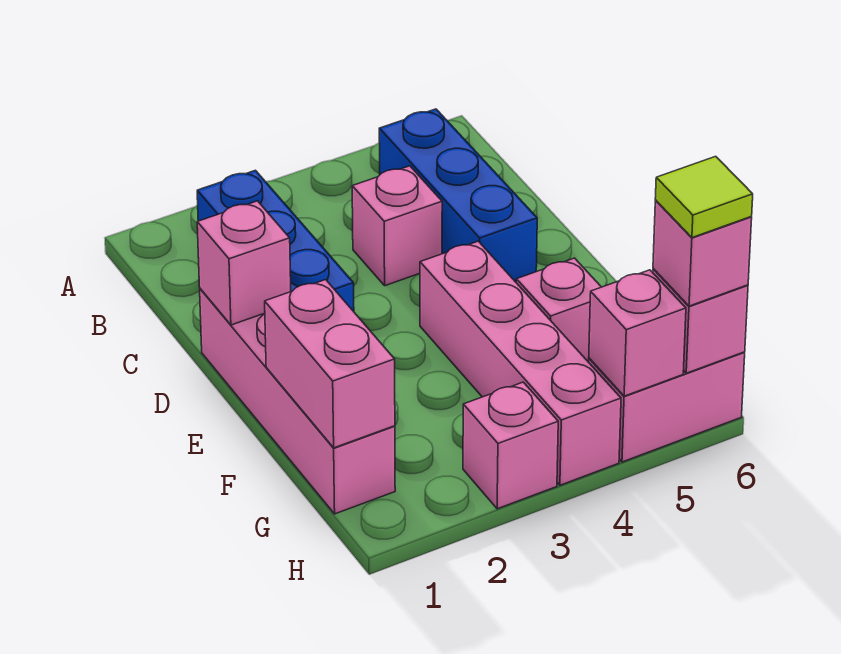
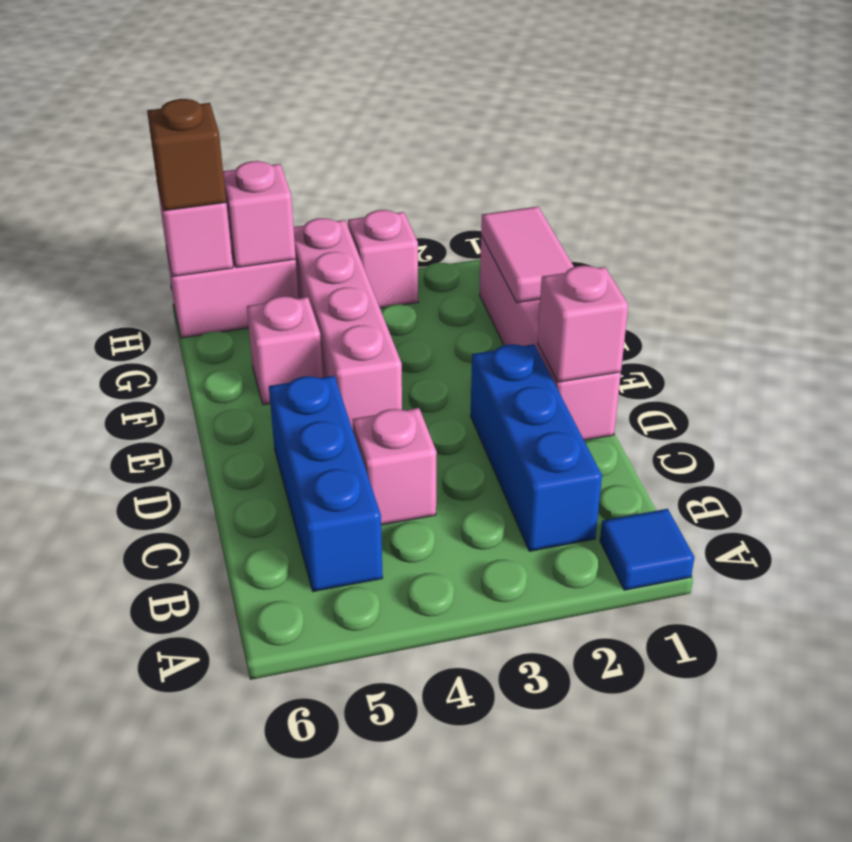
none -> blue 1x1 tile [600,509,695,590]
pink 1x2 brick [265,280,395,448] -> pink 1x2 tile [481,207,574,303]
pink 1x1 brick [653,201,752,306] -> brown 1x1 brick [147,99,226,211]
lime 1x1 tile [655,156,753,238] -> none

